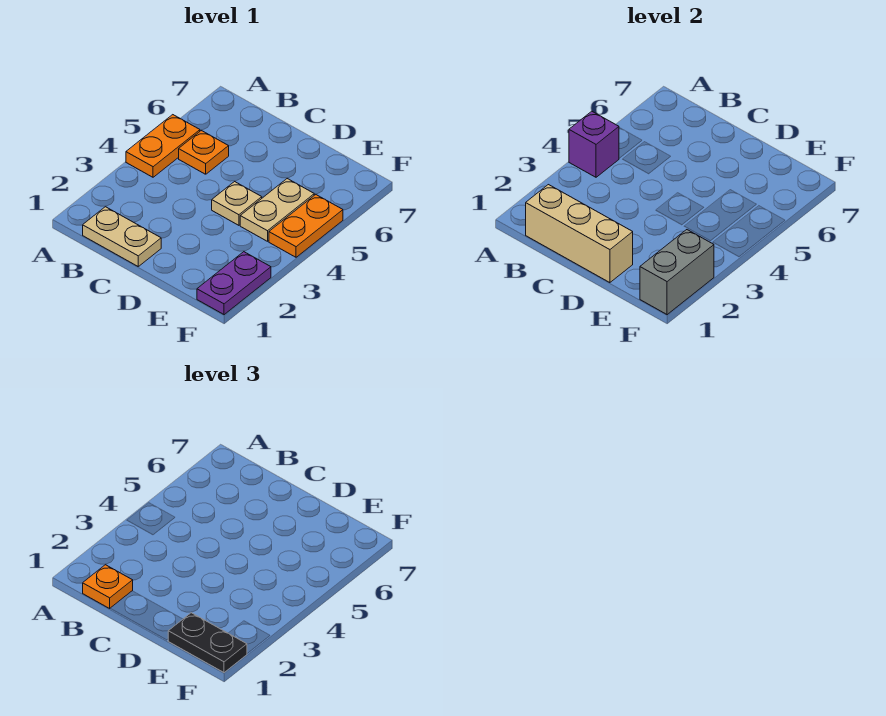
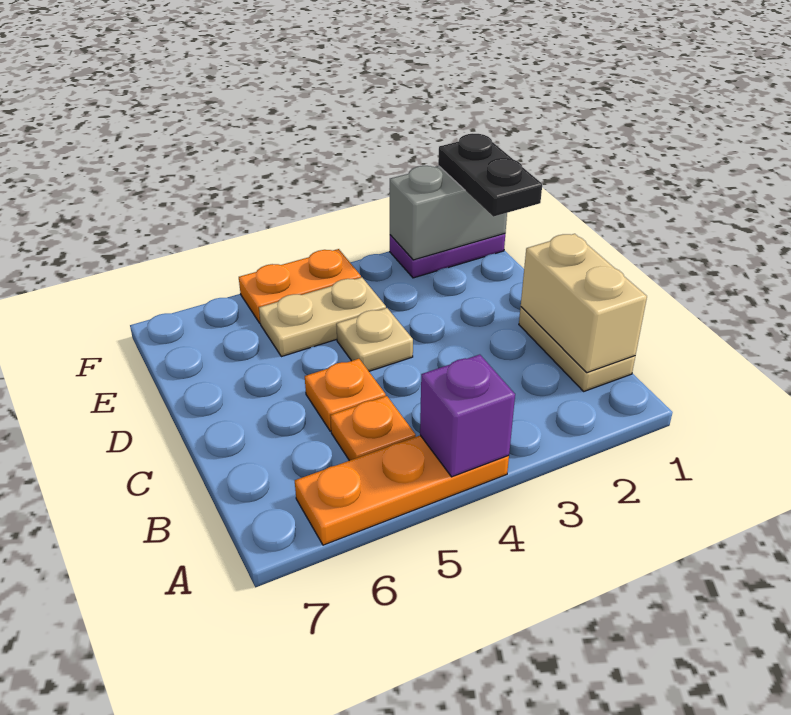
orange 1x2 plate [126,115,200,177] -> orange 1x3 plate [295,435,509,545]
tan 1x3 brick [526,185,633,283] -> tan 1x2 brick [521,234,647,373]
orange 1x1 plate [83,565,133,608] -> orange 1x1 plate moved to [305,359,386,431]

